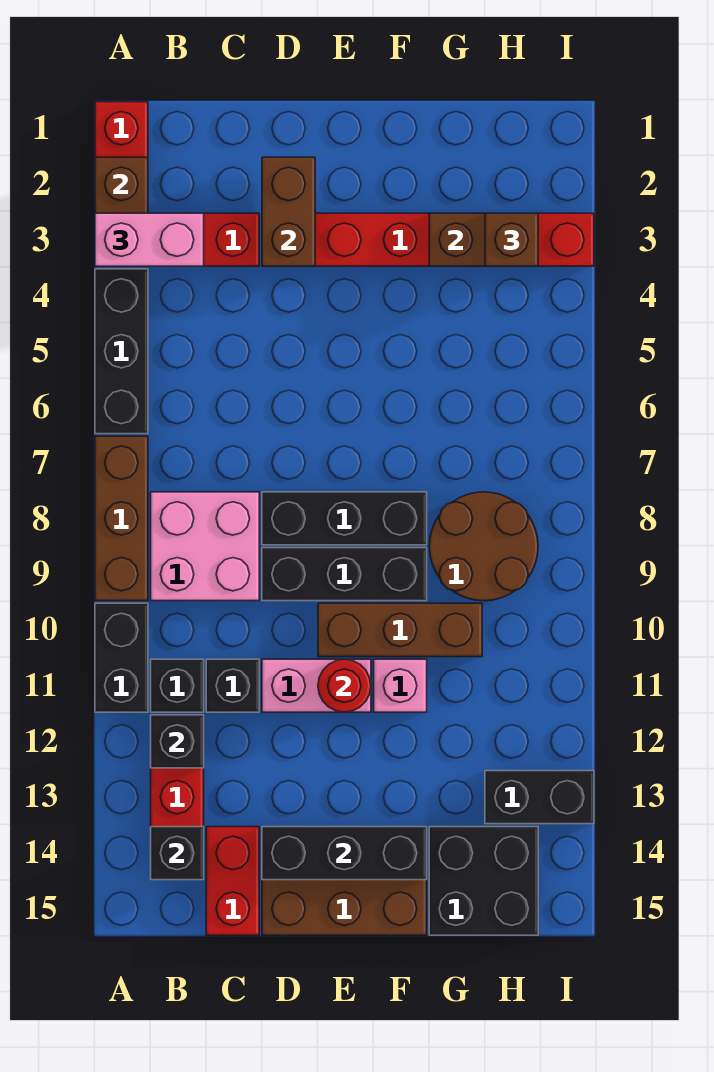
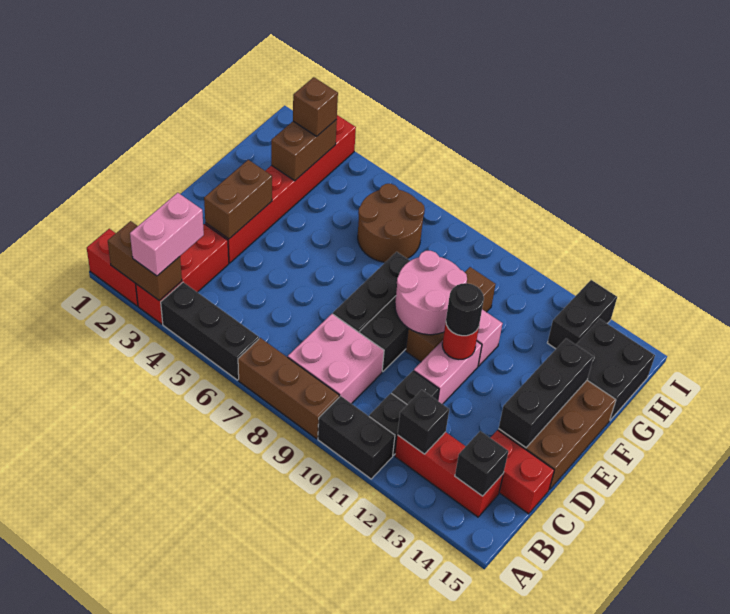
brown 1x2 brick [262,157,315,266] -> brown 1x2 brick turned to [204,160,272,239]
none -> pink 2x2 round brick [395,251,467,335]
none -> black 1x1 round brick [446,283,484,336]
brown 2x2 round brick [429,492,538,601] -> brown 2x2 round brick moved to [358,184,425,262]

